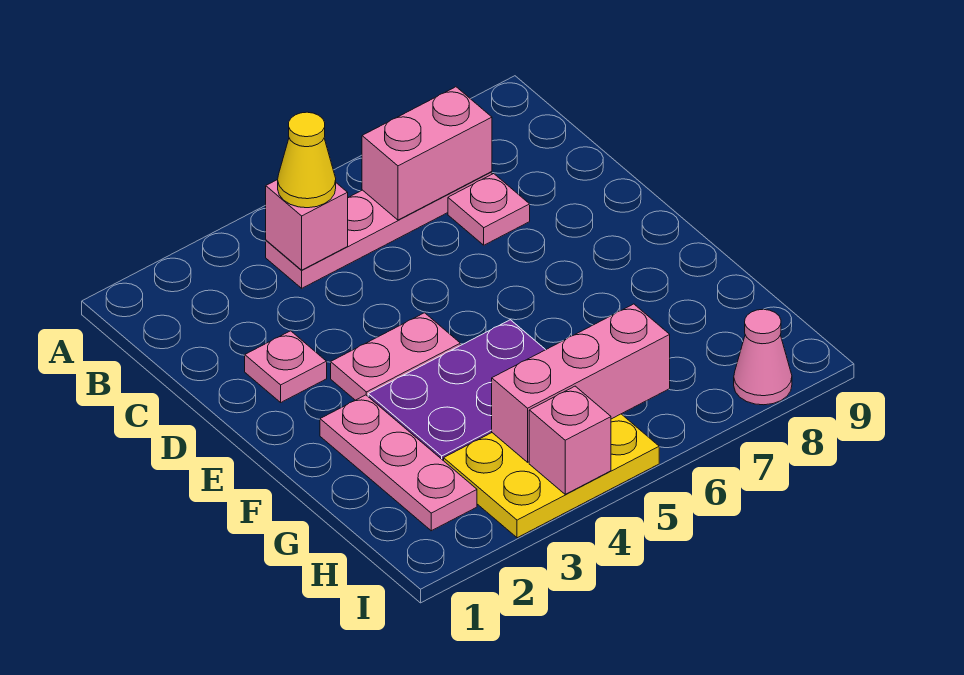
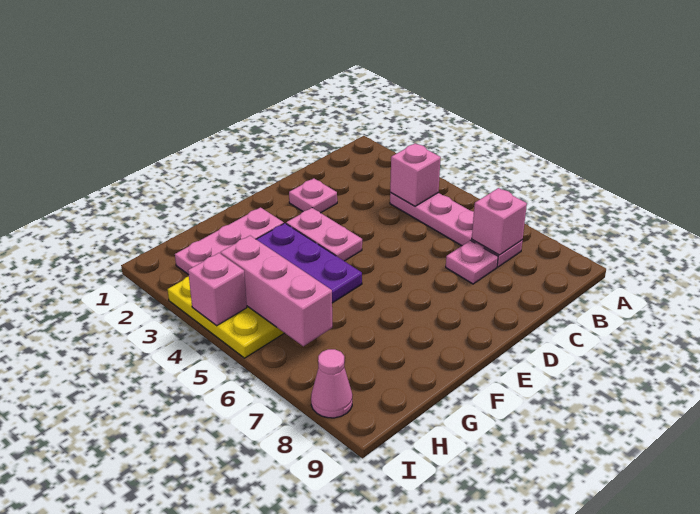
yellow 1x1 cone [278,112,336,208] -> none
pink 1x2 brick [362,87,492,220] -> pink 1x1 brick [472,188,527,255]

